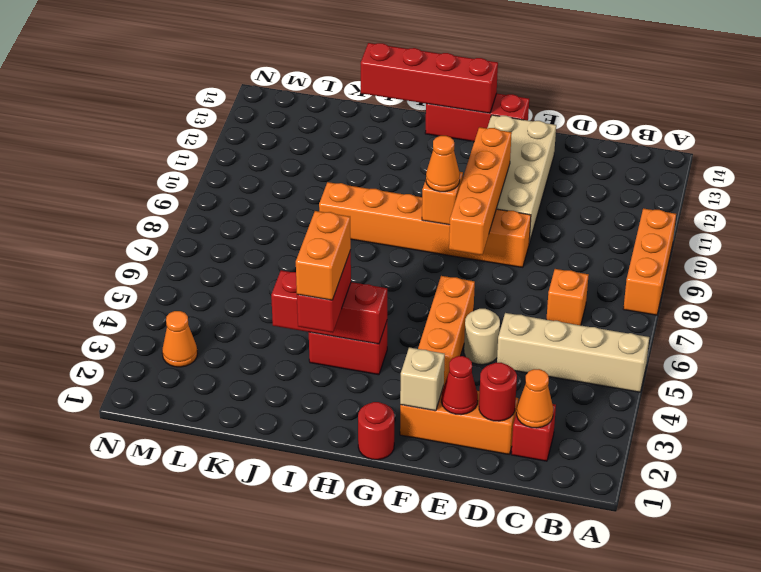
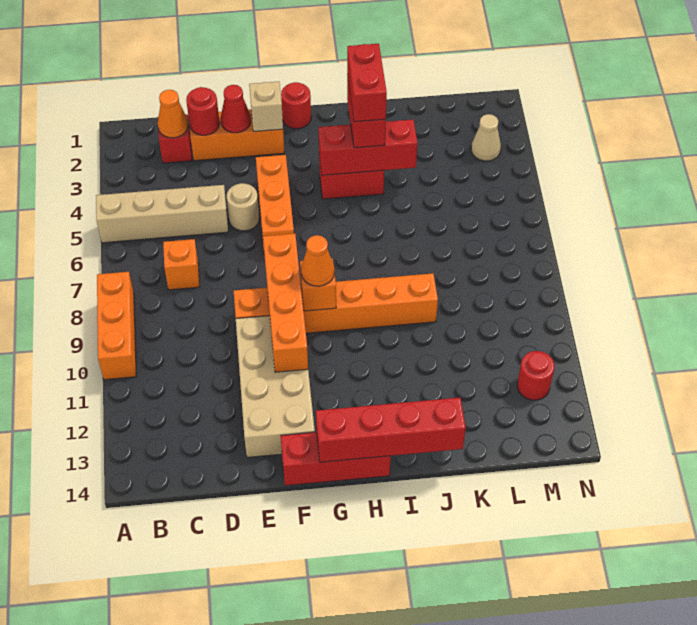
orange 1x2 brick [296,211,351,300] -> red 1x2 brick [347,44,387,122]
orange 1x1 cone [162,311,197,367] -> tan 1x1 cone [471,114,501,161]
none -> red 1x1 round brick [517,351,554,400]

